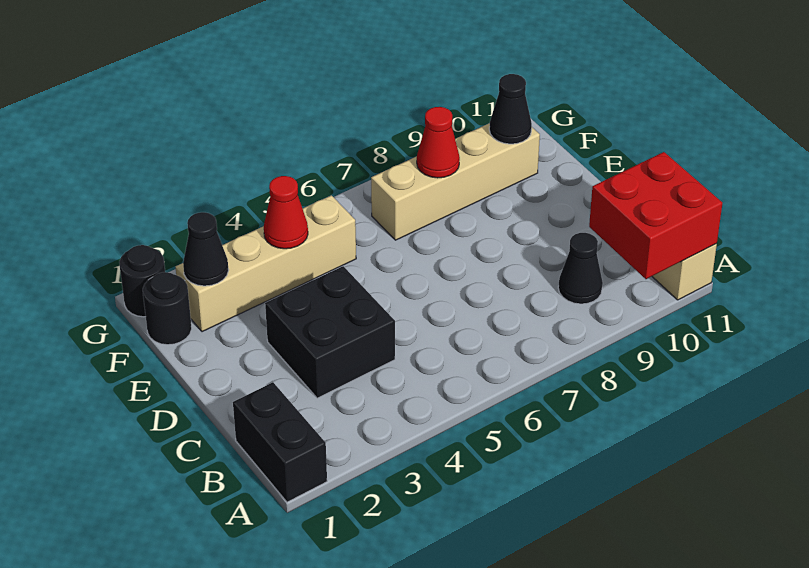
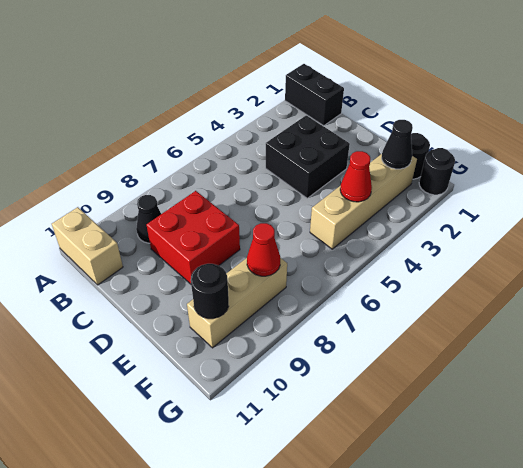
red 2x2 brick [589,152,722,279] -> red 2x2 brick moved to [146,191,240,284]
tan 1x4 brick [371,123,540,240] -> tan 1x3 brick [187,258,287,348]
black 1x1 cone [489,74,532,144] -> black 1x1 round brick [191,264,229,319]

